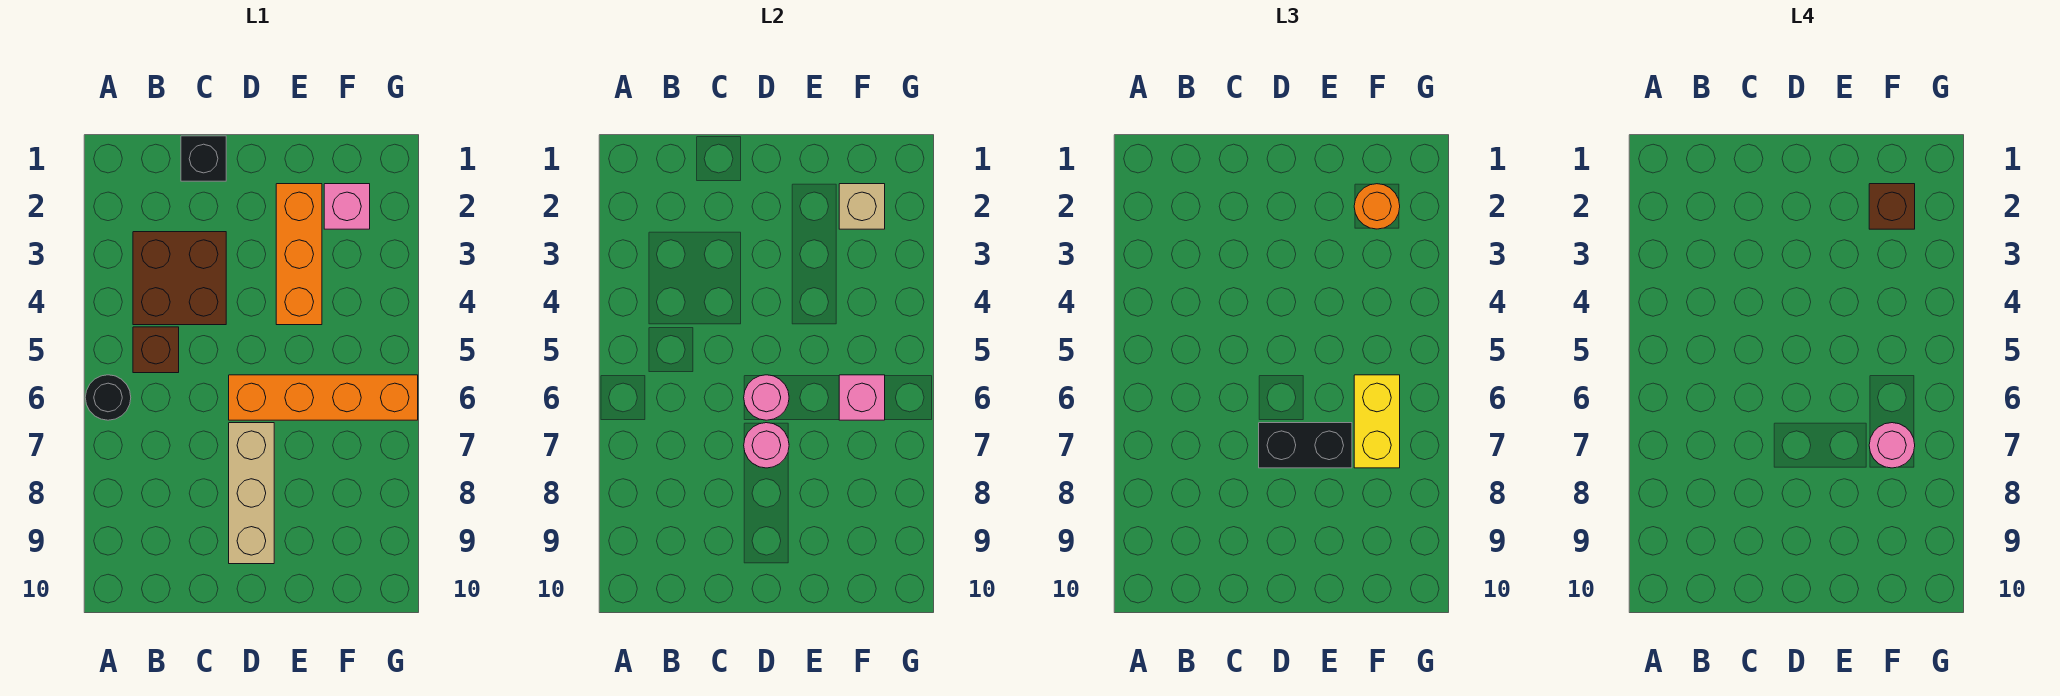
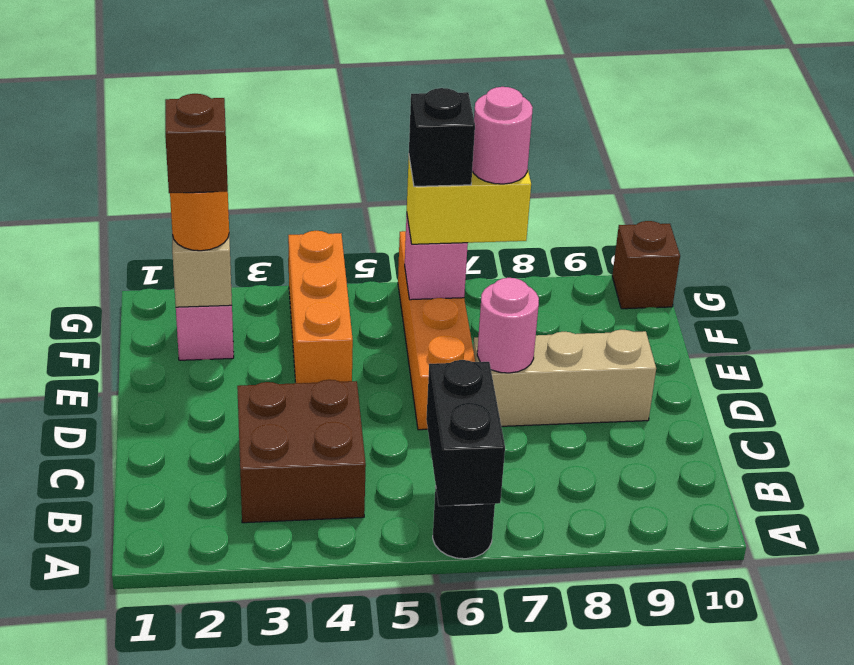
brown 1x1 brick [133,327,179,373] -> brown 1x1 brick moved to [612,221,680,309]
black 1x1 brick [181,136,226,181] -> black 1x1 brick moved to [409,88,475,186]
pink 1x1 round brick [744,375,789,420] -> none
black 1x2 brick [1259,423,1352,468] -> black 1x2 brick moved to [426,360,505,506]
orange 1x3 brick [276,184,322,325] -> orange 1x3 brick turned to [288,231,353,383]

